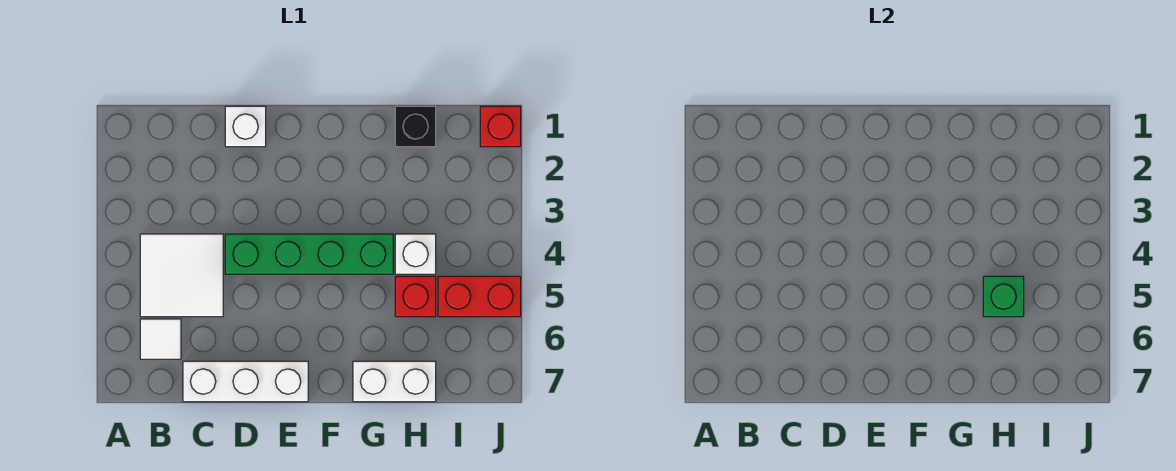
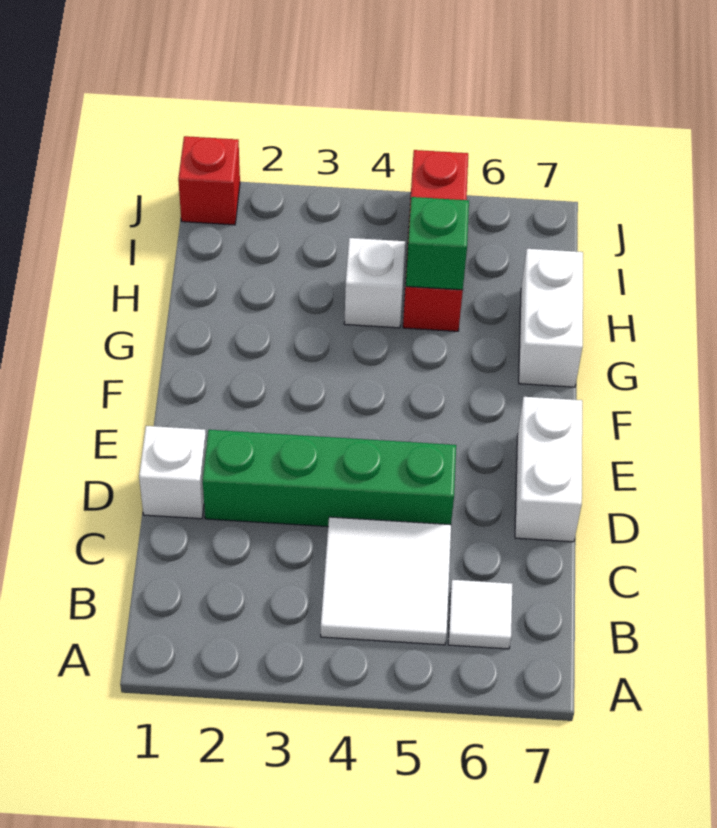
white 1x3 brick [183,361,308,402] -> white 1x2 brick [515,397,582,542]
green 1x4 brick [225,234,393,274] -> green 1x4 brick turned to [203,430,456,527]
black 1x1 brick [395,106,436,147] -> none

